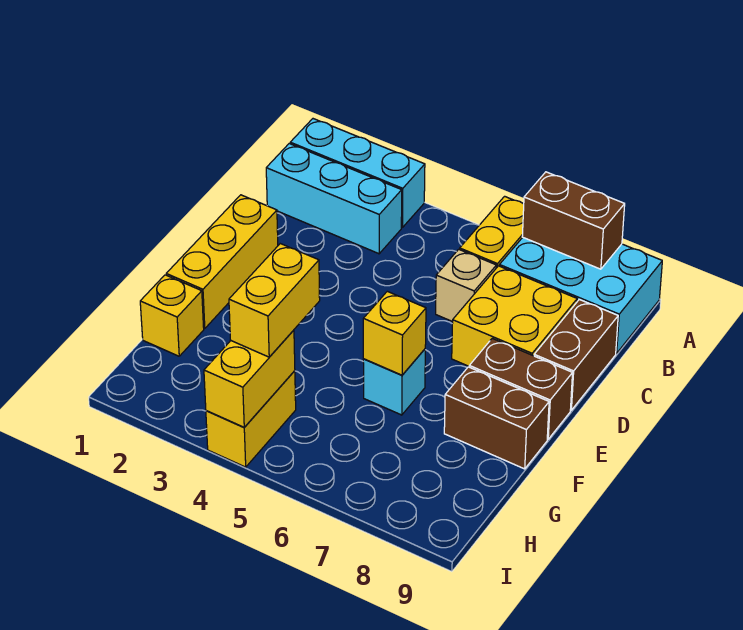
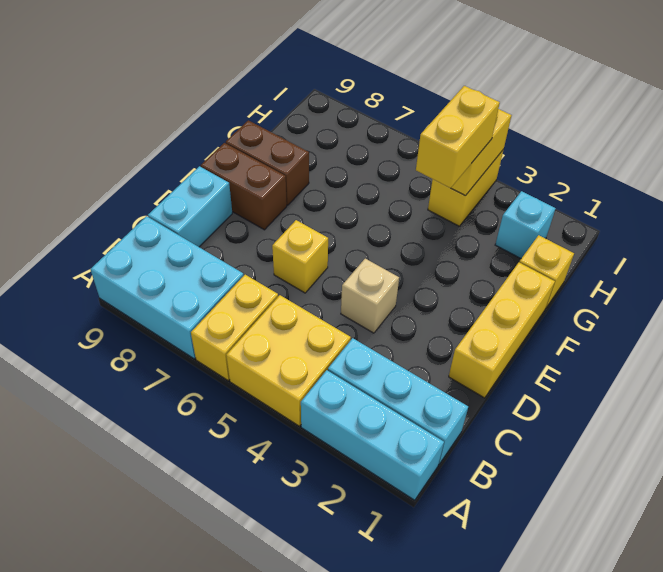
brown 1x2 brick [522,172,625,269] -> none
tan 1x1 brick [436,249,496,322] -> tan 1x1 brick moved to [341,259,399,333]
yellow 2x2 brick [452,266,577,366] -> yellow 2x2 brick moved to [226,295,351,426]
brown 1x2 brick [534,299,618,410] -> cyan 1x2 brick [148,166,232,247]
cyan 1x1 brick [363,349,425,415] -> cyan 1x1 brick moved to [495,191,556,258]
yellow 1x1 brick [363,291,426,375] -> yellow 1x1 brick moved to [272,220,328,293]

